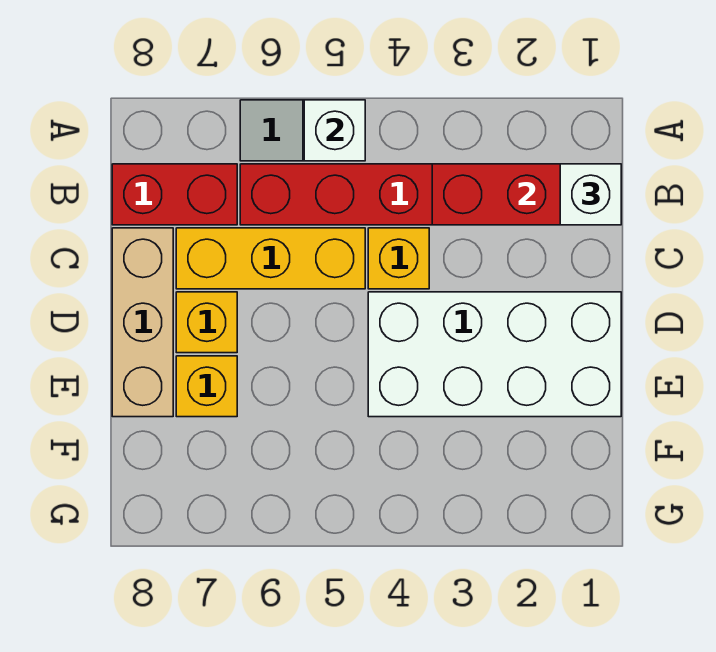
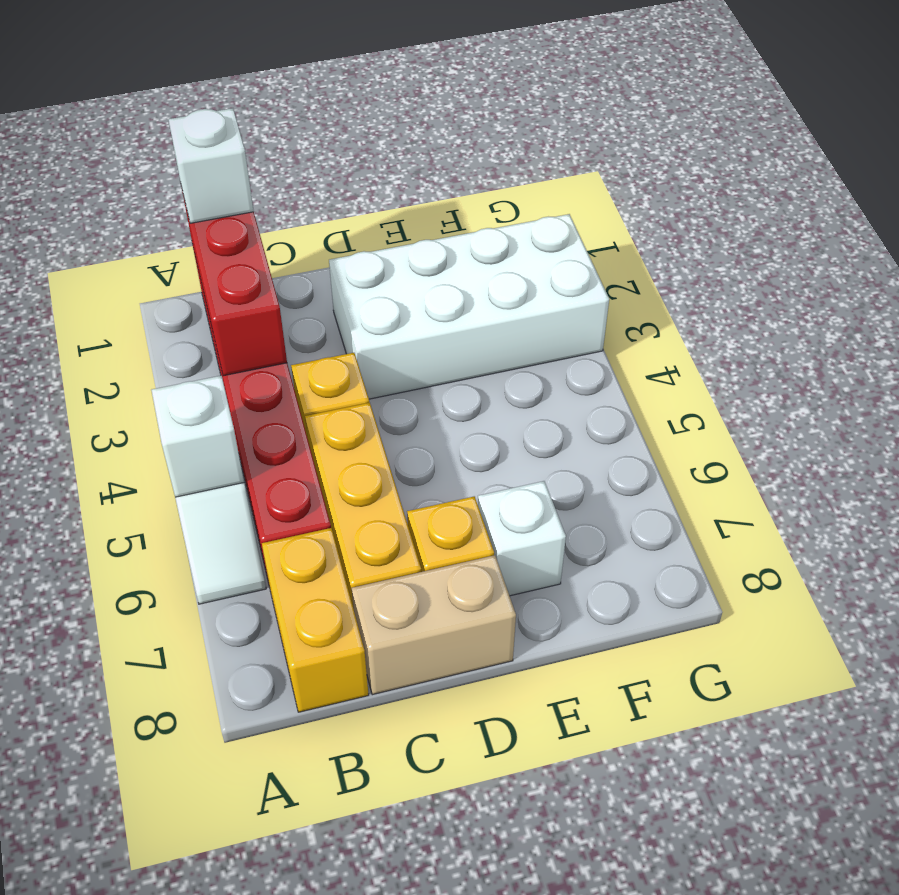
red 1x2 brick [112,164,237,225] -> yellow 1x2 brick [262,528,369,712]
tan 1x3 brick [112,228,173,417] -> tan 1x2 brick [352,555,516,695]
white 2x4 brick [368,292,621,417] -> white 2x4 brick turned to [329,214,609,399]
yellow 1x1 brick [176,356,237,417] -> white 1x1 brick [478,481,566,596]

